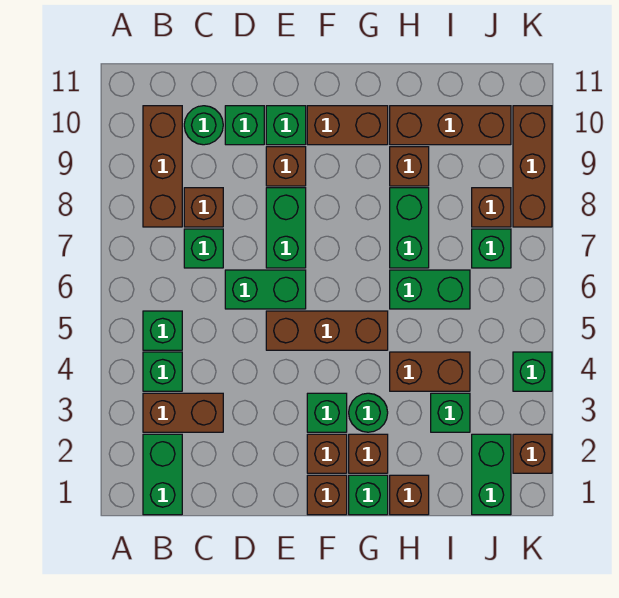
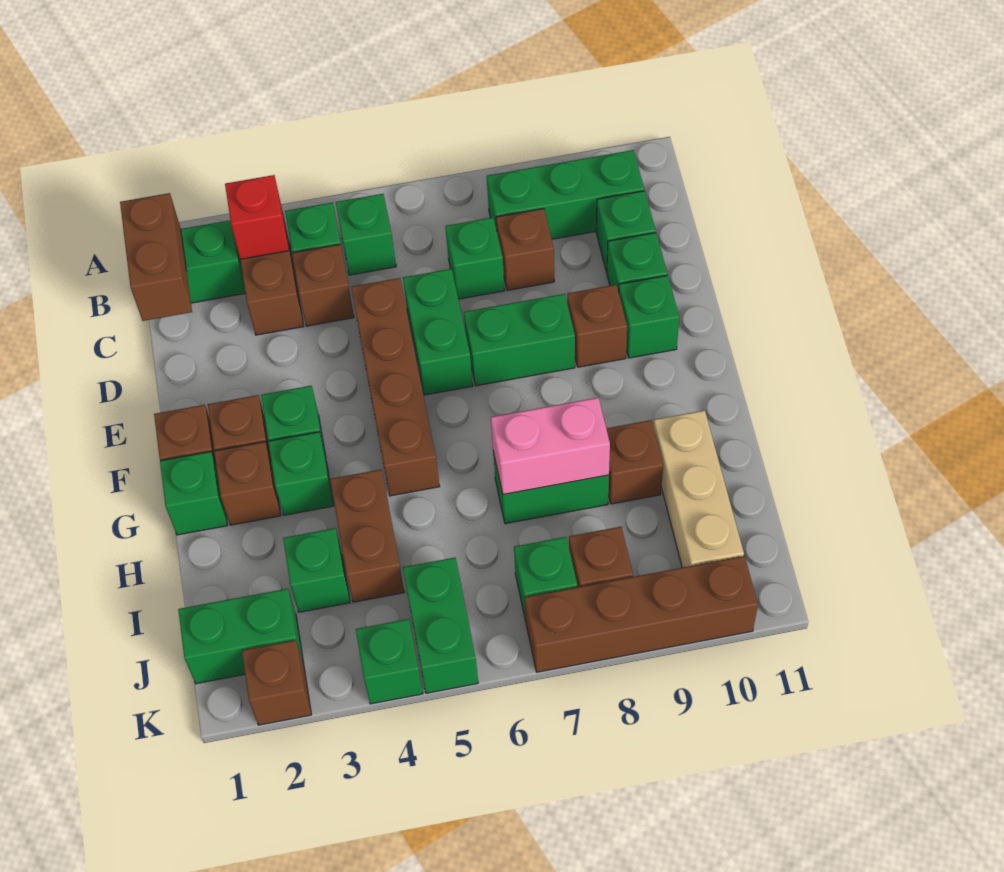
none -> red 1x1 brick [225,175,289,259]
brown 1x3 brick [143,106,182,227] -> green 1x3 brick [487,150,644,239]
green 1x1 round brick [184,106,223,145] -> green 1x1 brick [596,191,656,272]
brown 1x3 brick [266,311,388,350] -> brown 1x4 brick [351,278,440,496]
brown 1x2 brick [307,106,388,145] -> brown 1x2 brick moved to [120,193,192,321]
green 1x1 round brick [349,393,388,432] -> green 1x1 brick [268,432,334,515]
brown 1x1 brick [390,475,429,515] -> brown 1x1 brick moved to [292,244,354,326]
green 1x2 brick [390,270,470,309] -> green 1x2 brick moved to [403,558,478,693]
none -> pink 1x2 brick [491,398,610,494]
brown 1x3 brick [390,106,511,145] -> tan 1x3 brick [654,410,744,568]
brown 1x3 brick [513,106,552,227] -> brown 1x4 brick [525,556,758,672]

